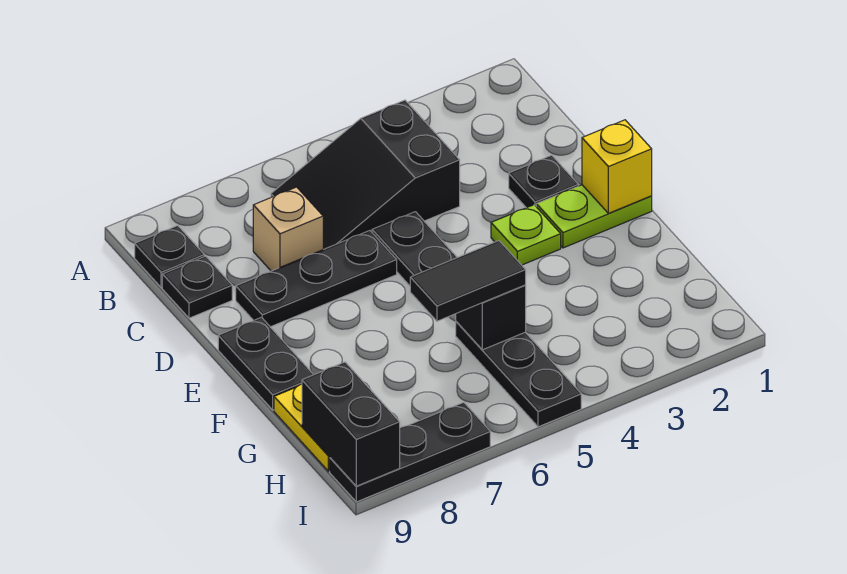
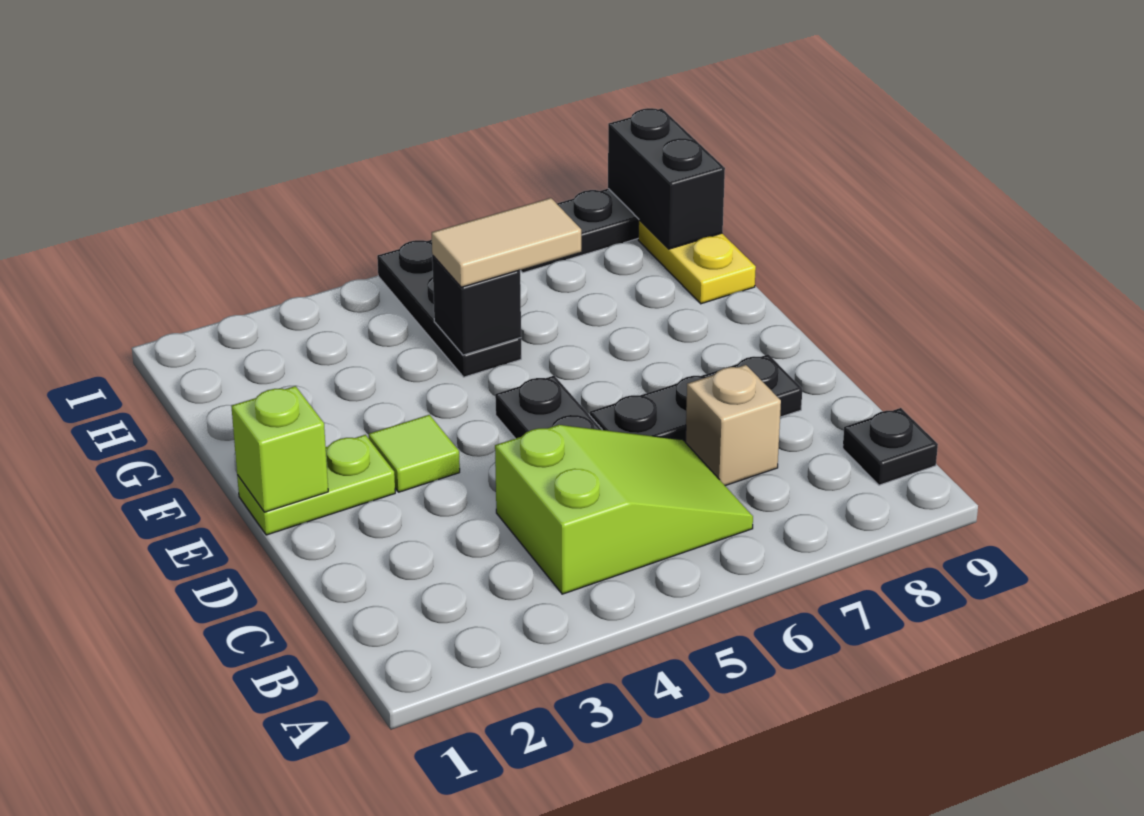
black 2x3 slope [271,100,460,249] -> lime 2x3 slope [495,425,753,594]
black 1x1 plate [162,256,232,318] -> none
black 1x1 plate [509,155,578,208] -> none
yellow 1x1 brick [582,120,652,213] -> lime 1x1 brick [231,386,328,512]
lime 1x1 plate [491,205,561,265] -> lime 1x1 tile [369,415,460,492]
black 1x2 plate [218,317,314,410] -> none
black 1x2 tile [410,241,526,321] -> tan 1x2 tile [432,198,581,287]

